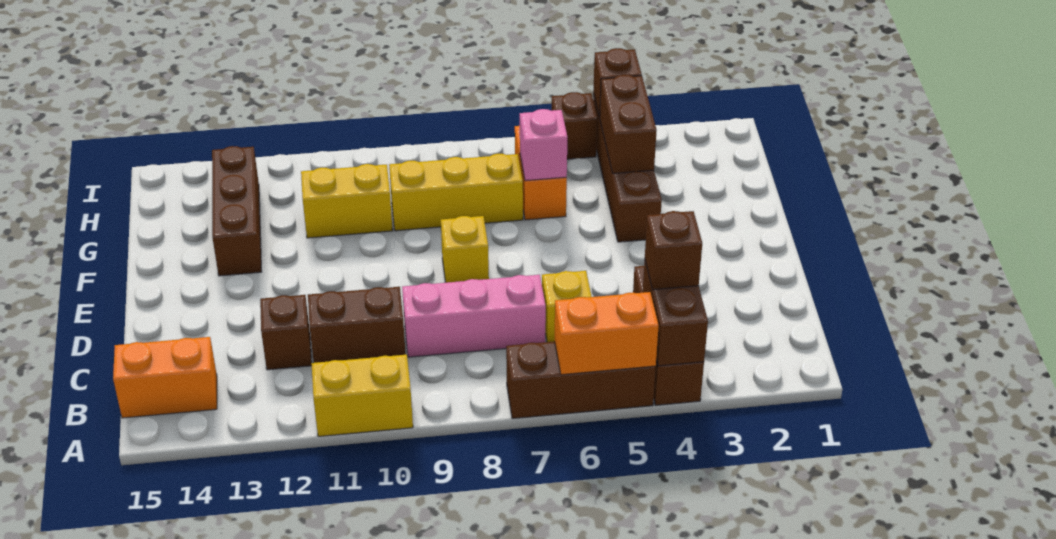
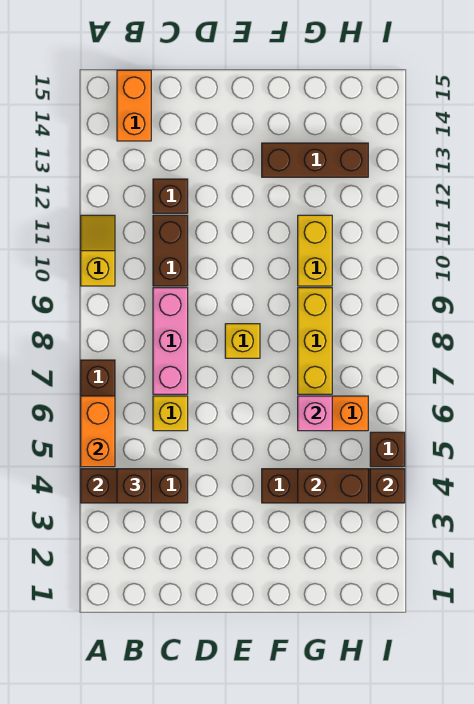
yellow 1x2 brick [311,355,413,436] -> yellow 1x2 slope [81,215,115,286]

